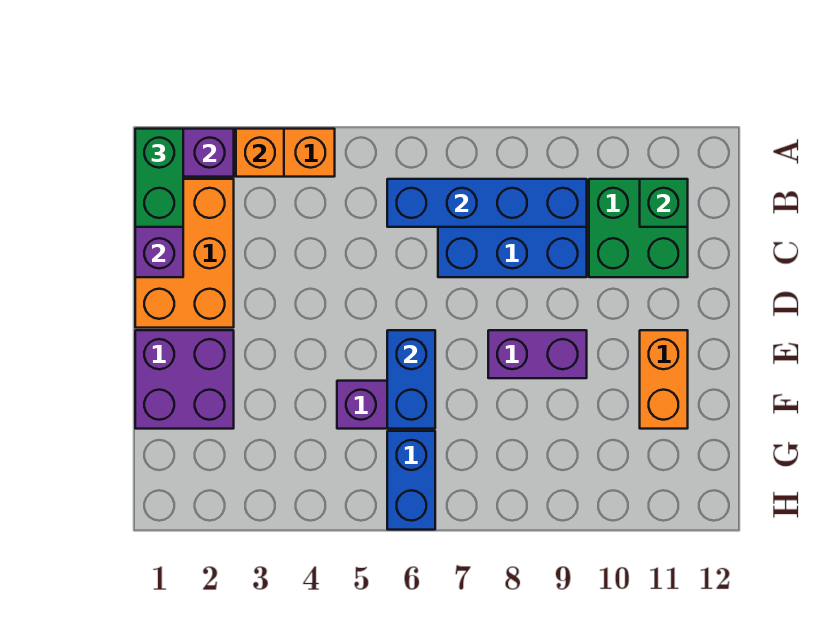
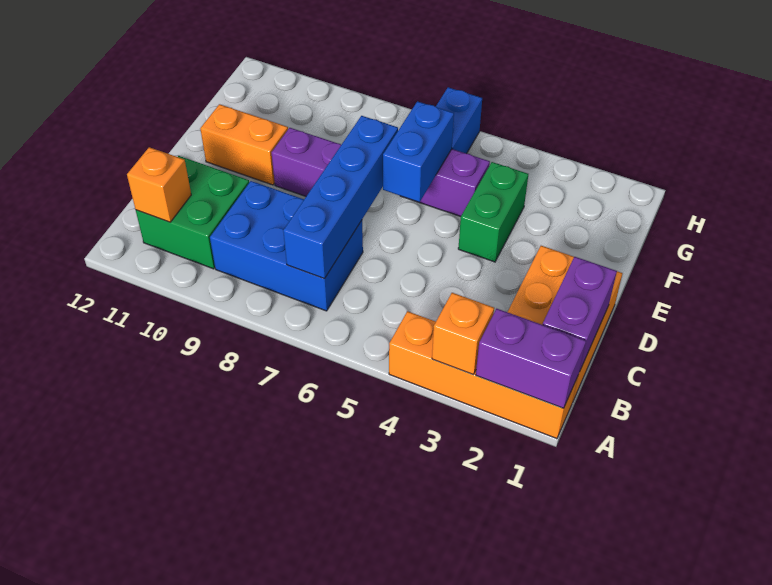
green 1x2 brick [135,129,183,227] -> green 1x2 brick moved to [458,162,528,262]
blue 1x4 brick [387,179,587,227] -> blue 1x4 brick turned to [283,116,398,279]
green 1x1 brick [640,179,688,227] -> orange 1x1 brick [127,147,191,222]
purple 2x2 brick [135,330,234,429] -> none
orange 1x2 brick [640,330,688,429] -> orange 1x2 brick turned to [200,104,288,185]

